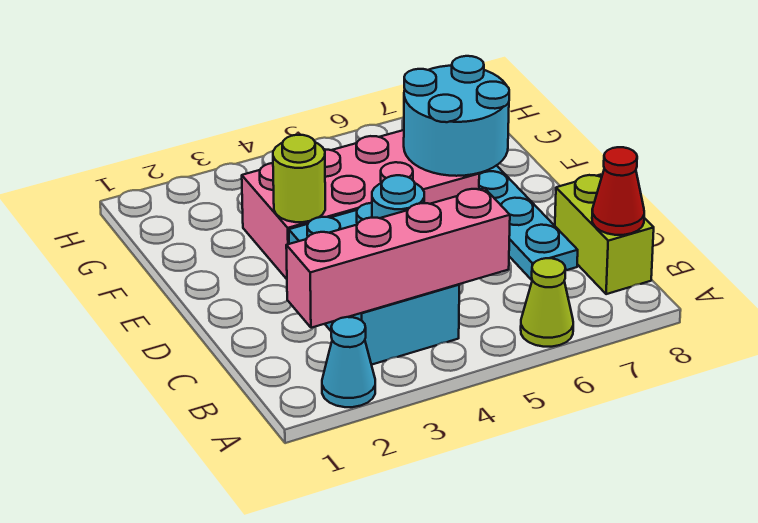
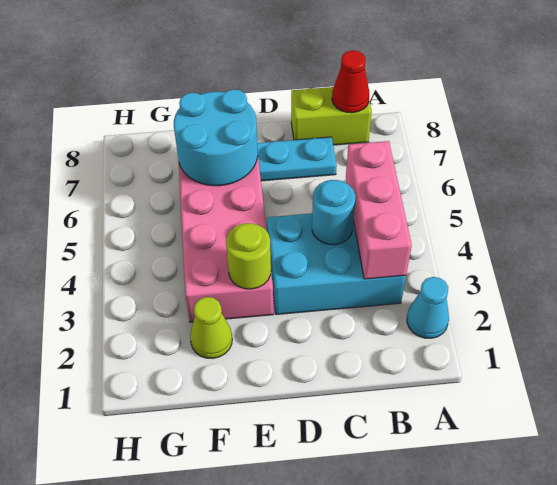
lime 1x1 cone [521,258,573,347] -> lime 1x1 cone moved to [190,297,232,359]
pink 1x4 brick [286,188,510,328] -> pink 1x3 brick [346,141,412,279]

